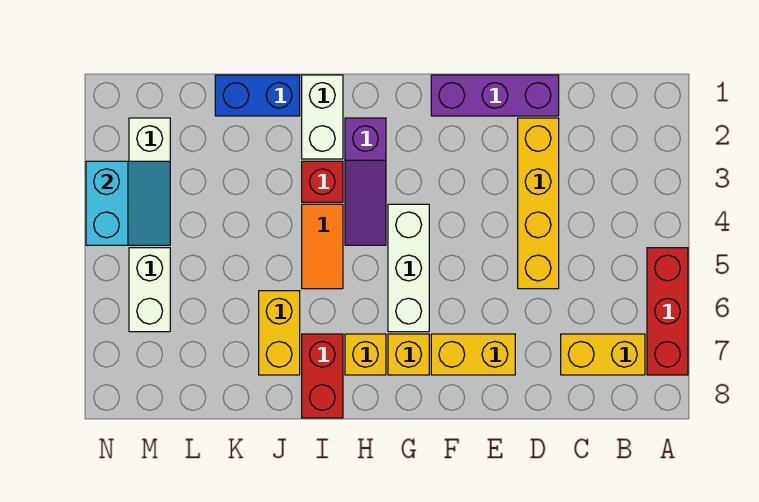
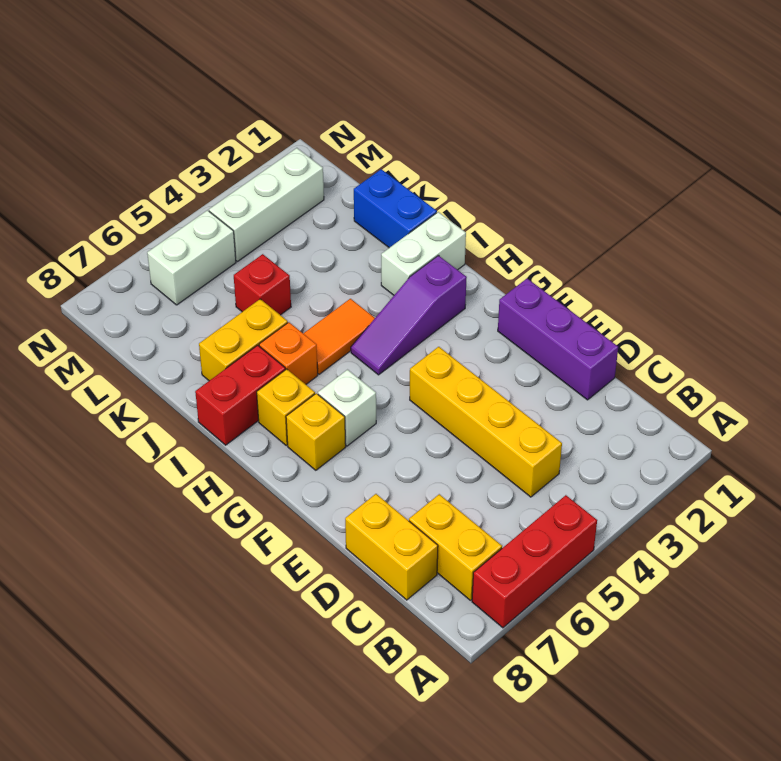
yellow 1x4 brick [518,118,559,289] -> yellow 1x4 brick turned to [410,347,562,497]
yellow 1x2 brick [431,334,515,375] -> yellow 1x2 brick moved to [345,494,438,600]
white 1x3 brick [388,204,429,332] -> white 1x1 brick [318,370,376,446]
red 1x1 brick [302,161,343,202] -> red 1x1 brick moved to [234,254,291,315]
none -> orange 1x1 brick [259,322,318,384]
cyan 2x2 slope [86,161,170,245] -> none

